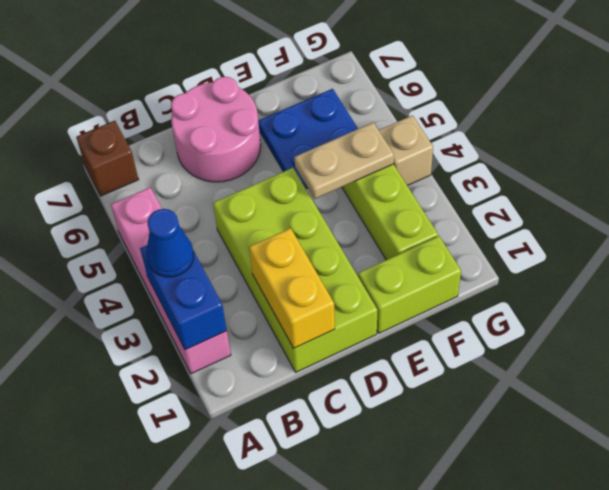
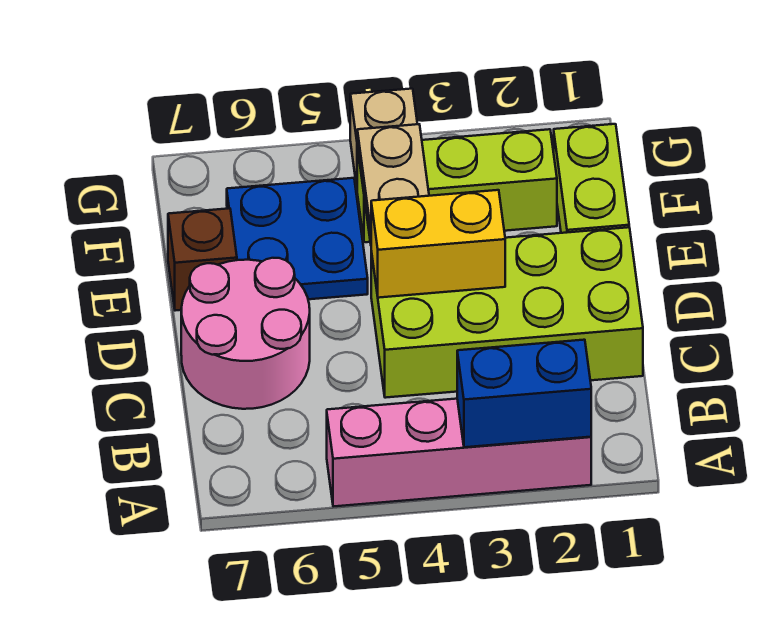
blue 1x1 cone [146,209,194,277] -> none
brown 1x1 brick [76,121,139,196] -> brown 1x1 brick moved to [168,208,237,311]
yellow 1x2 brick [249,228,335,348] -> yellow 1x2 brick moved to [371,190,505,298]

